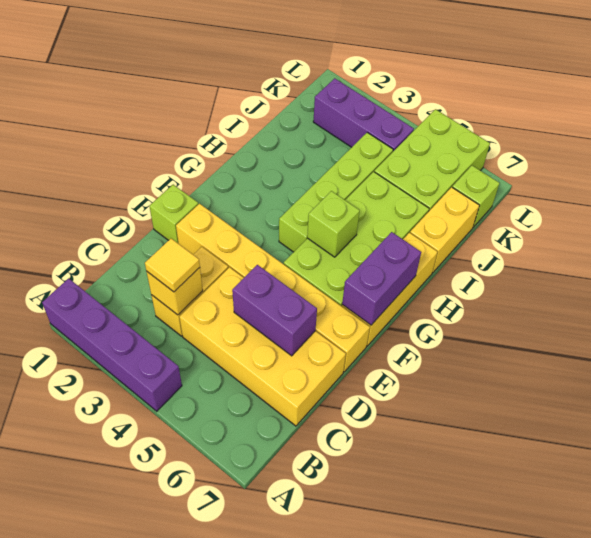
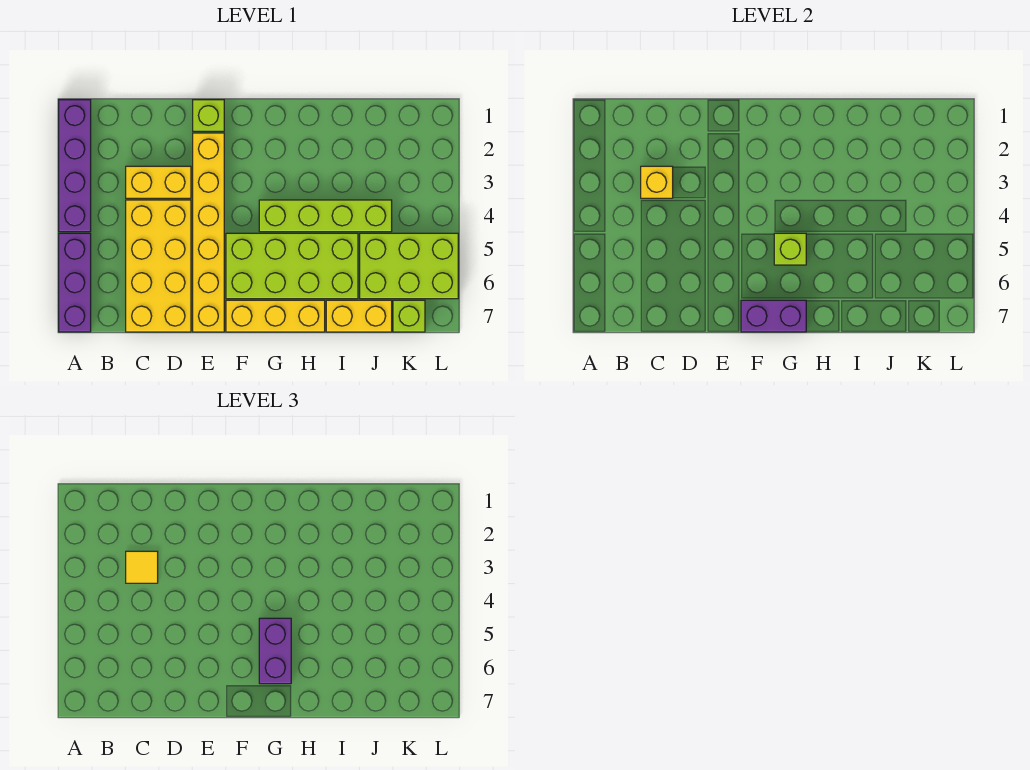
purple 1x2 brick [232,265,317,356] -> purple 1x2 brick moved to [259,618,291,684]
purple 1x3 brick [313,78,414,151] -> purple 1x3 brick moved to [59,233,91,332]

